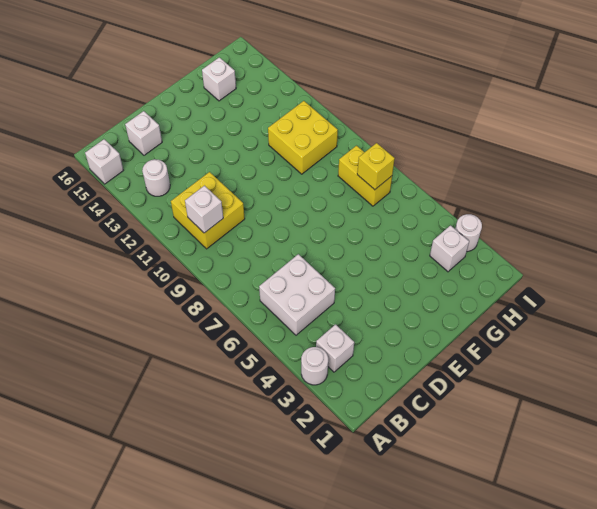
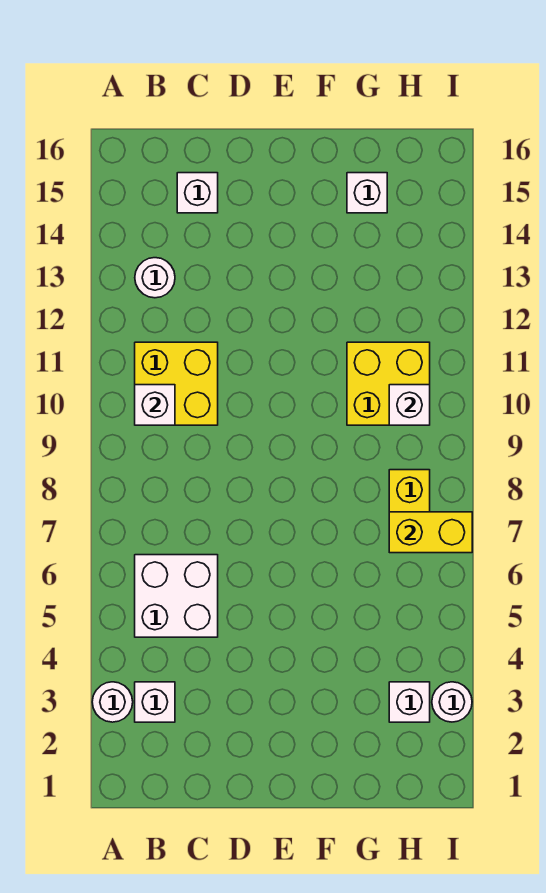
white 1x1 brick [85,139,124,184] -> white 1x1 brick moved to [389,385,430,425]
yellow 1x1 brick [357,143,395,190] -> yellow 1x2 brick [389,512,472,553]

